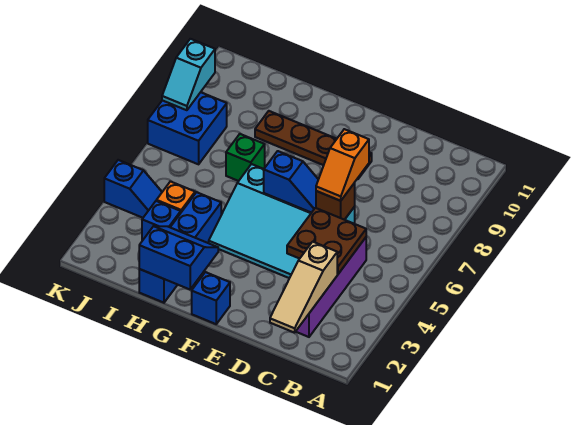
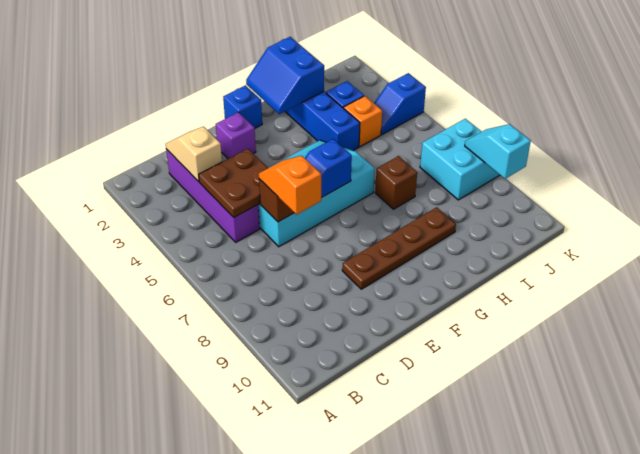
tan 1x3 slope [270,242,337,333] -> tan 1x2 slope [166,127,222,182]
none -> purple 1x1 brick [216,112,256,159]
blue 2x2 slope [139,226,218,290] -> blue 2x2 slope turned to [246,37,324,114]
green 1x1 brick [226,134,265,181] -> brown 1x1 brick [375,156,417,209]
blue 2x2 brick [148,92,227,164] -> cyan 2x2 brick [420,119,499,200]

